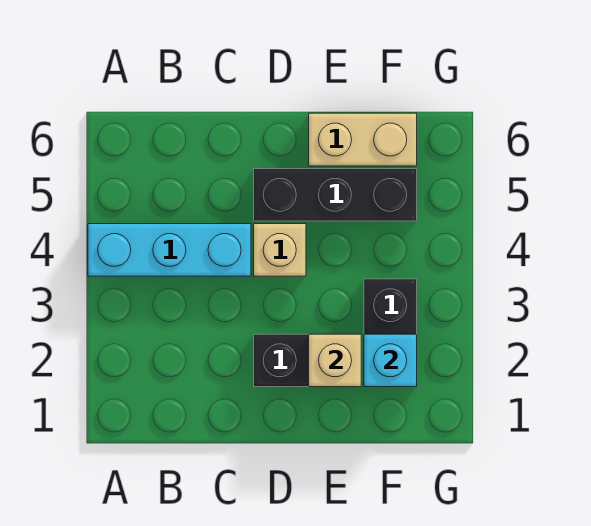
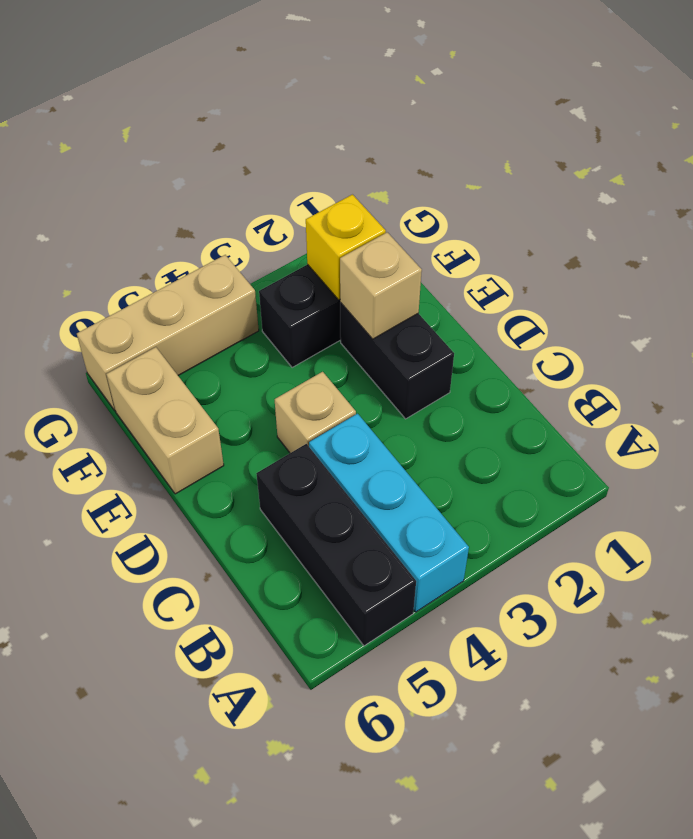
black 1x3 brick [254,169,417,221] -> black 1x3 brick moved to [256,444,416,646]
cyan 1x1 brick [364,334,417,387] -> yellow 1x1 brick [306,195,386,300]
none -> tan 1x3 brick [77,255,259,410]

